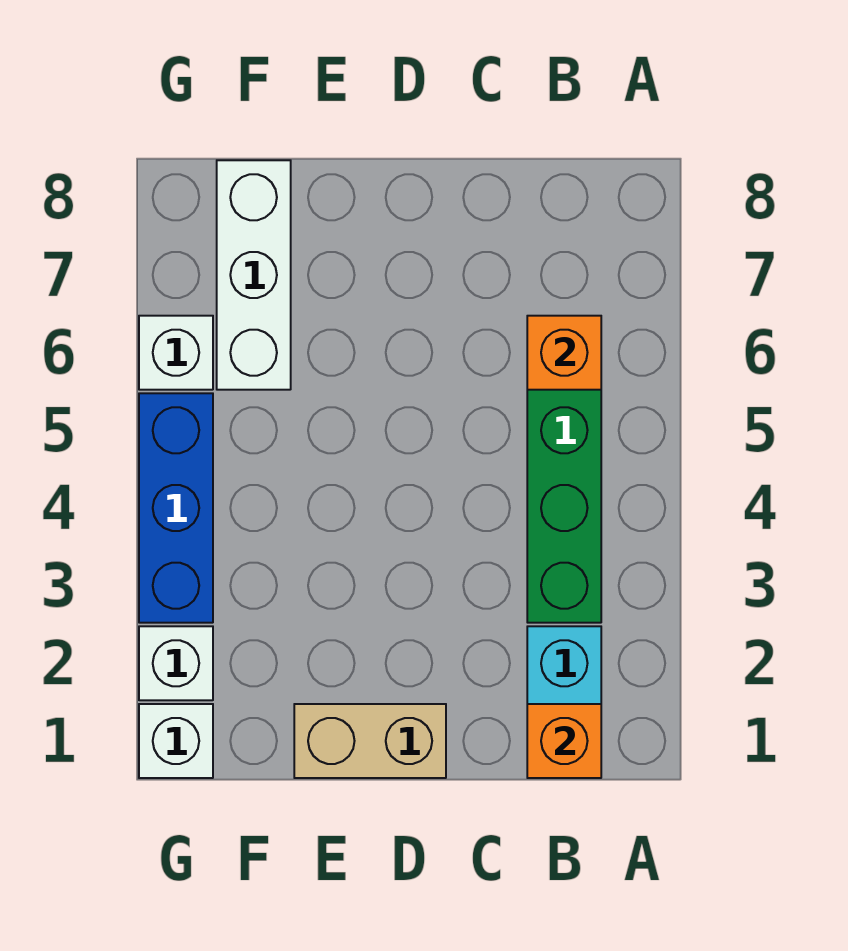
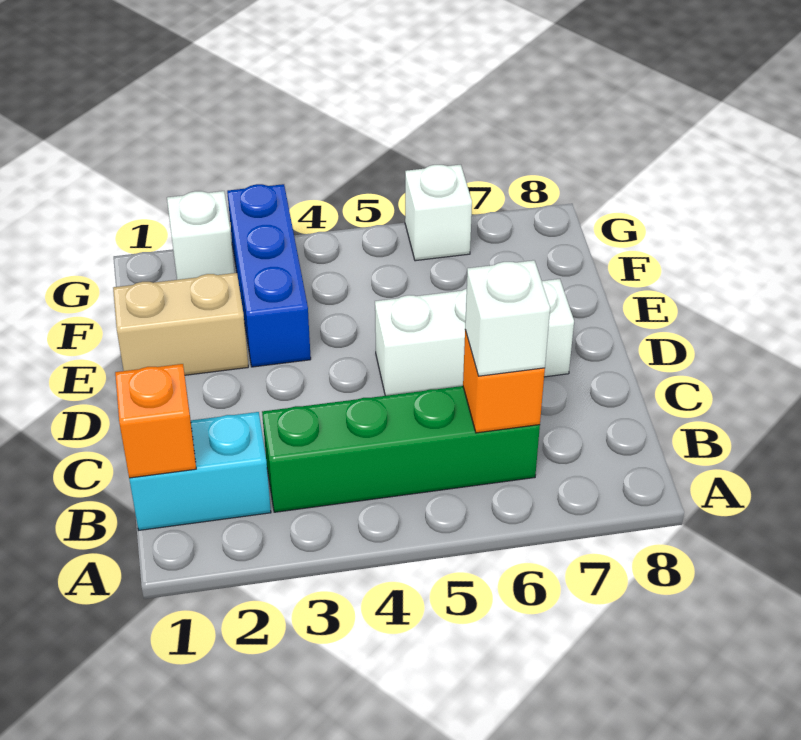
tan 1x2 brick [294,704,446,778] -> tan 1x2 brick turned to [113,273,248,375]
white 1x3 brick [217,160,291,390] -> white 1x3 brick moved to [375,279,574,396]
white 1x1 brick [139,704,213,778] -> white 1x1 brick moved to [465,260,550,376]
blue 1x3 brick [139,393,213,623] -> blue 1x3 brick turned to [227,184,311,367]

